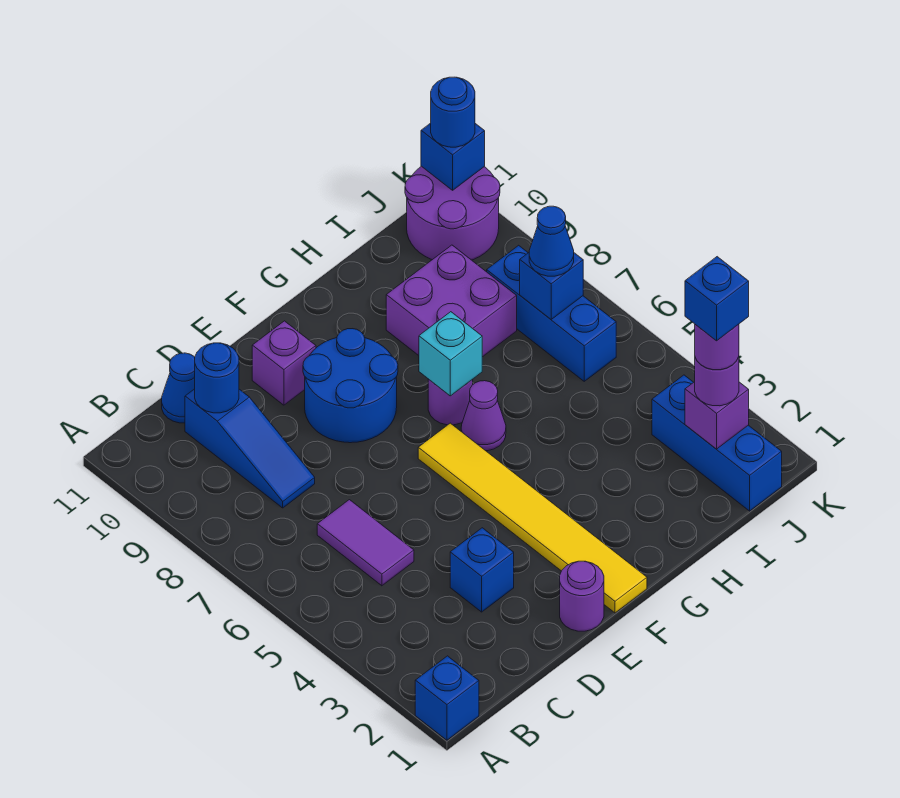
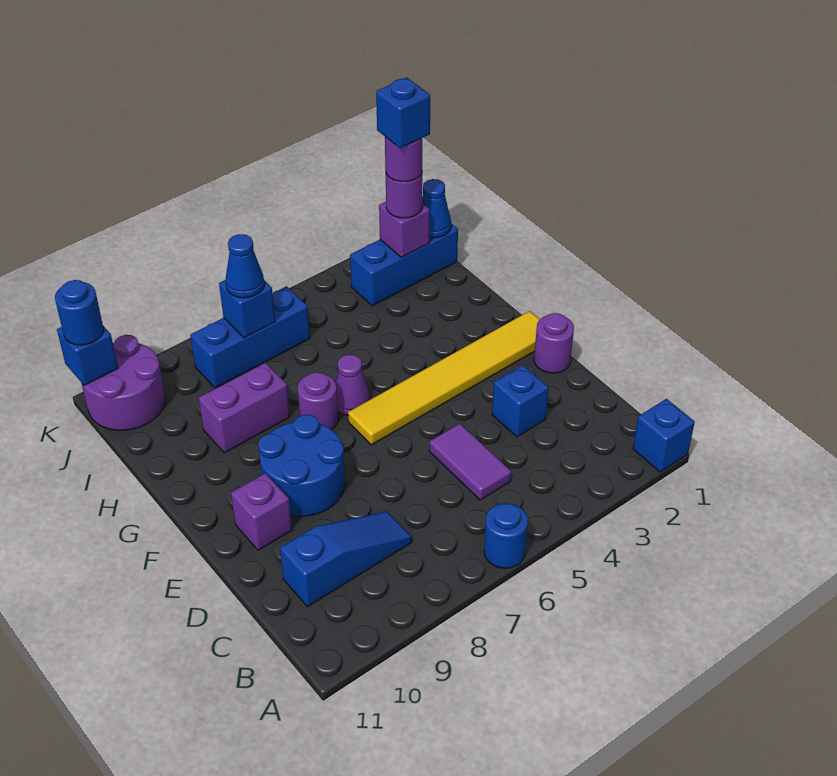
purple 1x2 tile [317,500,414,586] -> purple 1x2 tile turned to [429,424,511,500]
blue 1x1 round brick [195,343,239,413] -> blue 1x1 round brick moved to [484,503,528,568]
blue 1x1 cone [162,353,195,423] -> blue 1x1 cone moved to [422,179,451,238]
cyan 1x1 brick [419,312,482,396] -> none
purple 2x2 brick [386,245,517,357] -> purple 1x2 brick [199,363,290,453]

